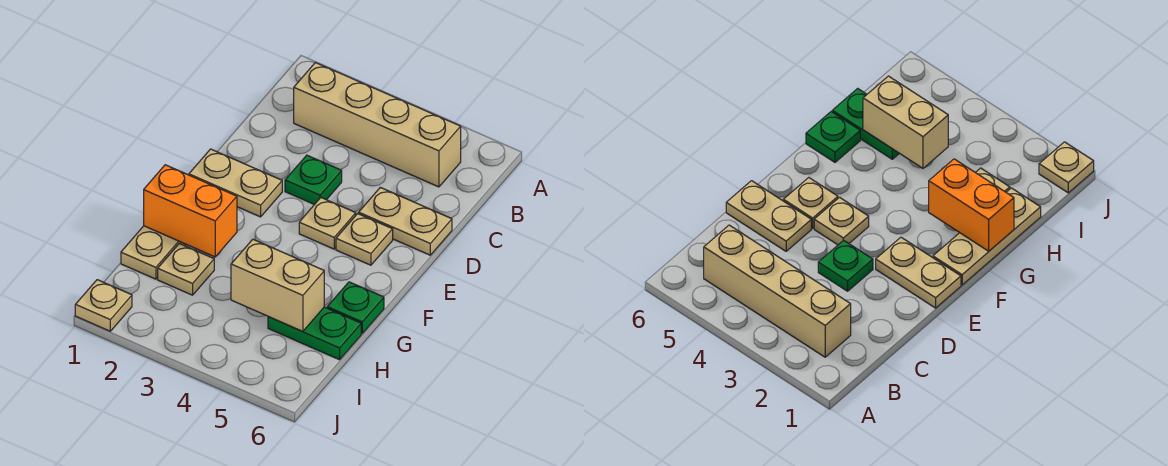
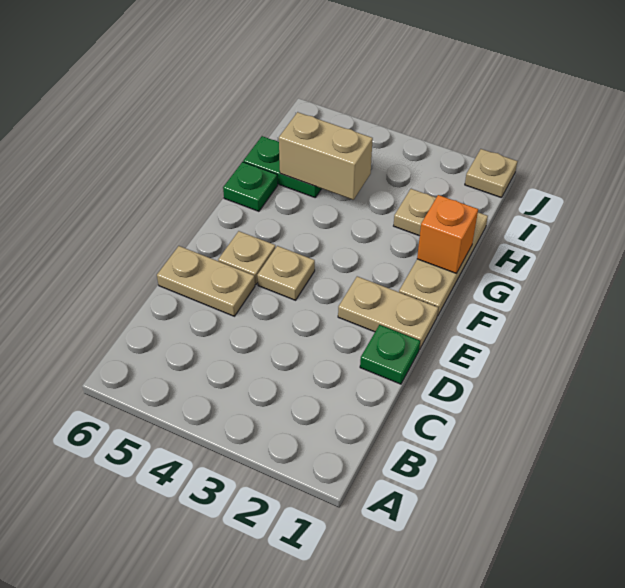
tan 1x4 brick [294,63,461,187] -> none
green 1x1 plate [285,155,342,205] -> green 1x1 plate moved to [360,325,420,384]
orange 1x2 brick [144,165,237,257] -> orange 1x1 brick [417,195,478,273]

